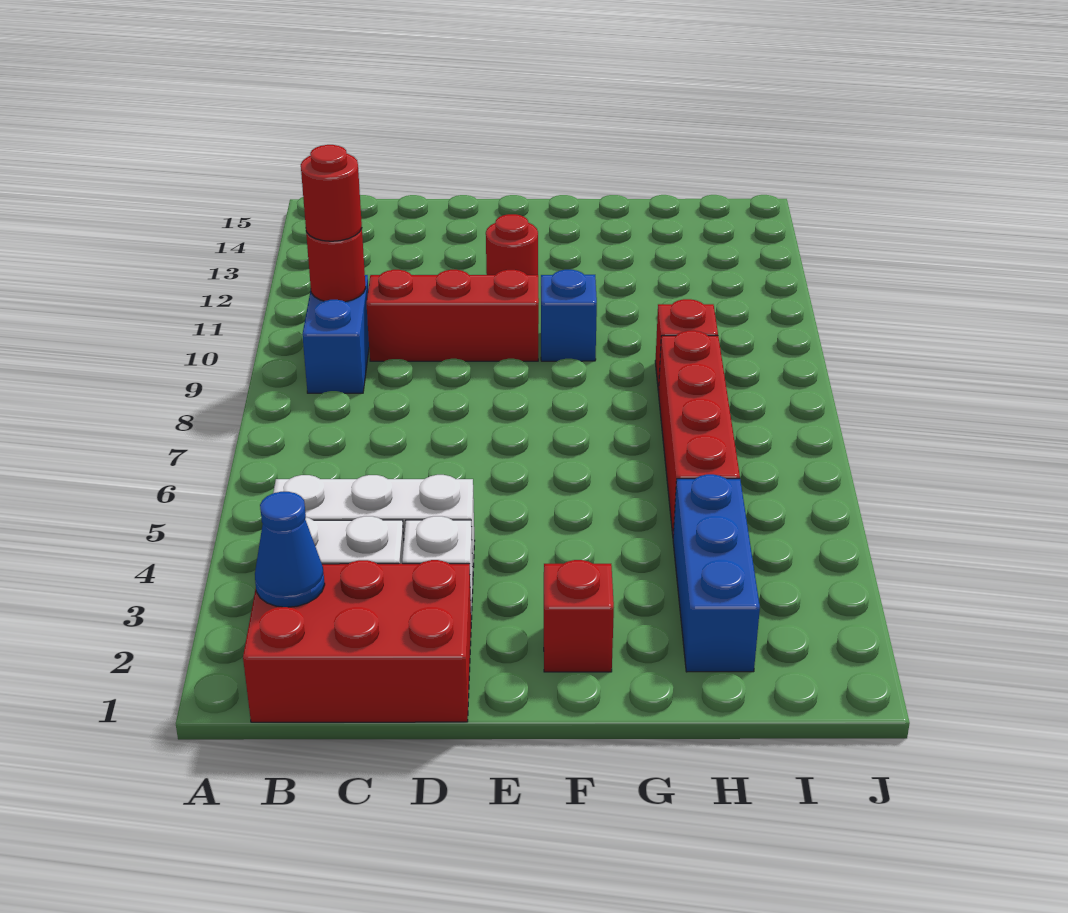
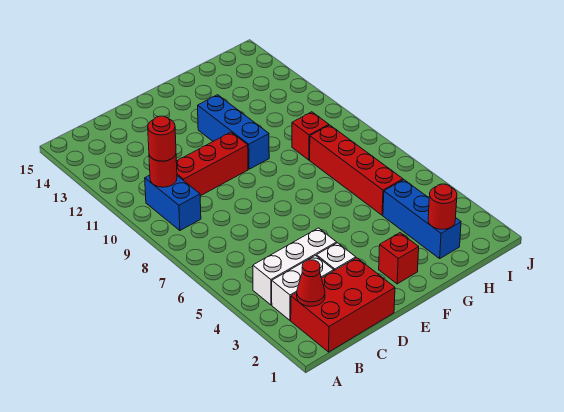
blue 1x1 cone [255,491,325,607] -> red 1x1 cone [297,260,325,306]
red 1x1 round brick [486,214,538,275] -> red 1x1 round brick moved to [428,184,457,229]
blue 1x1 brick [541,270,597,361] -> blue 1x3 brick [198,95,269,169]

